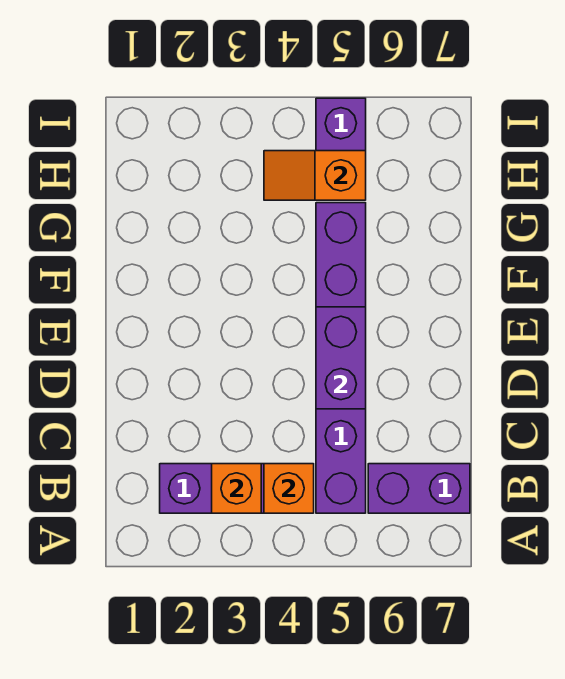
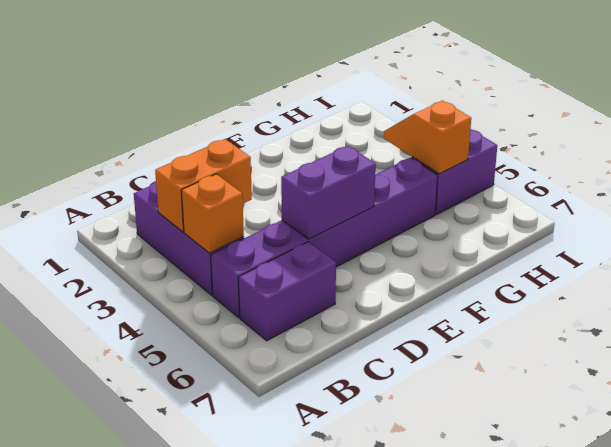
orange 1x1 brick [212,464,261,513] -> orange 1x2 brick [155,139,252,232]
purple 1x2 brick [368,464,470,513] -> purple 1x2 brick turned to [238,242,336,341]

